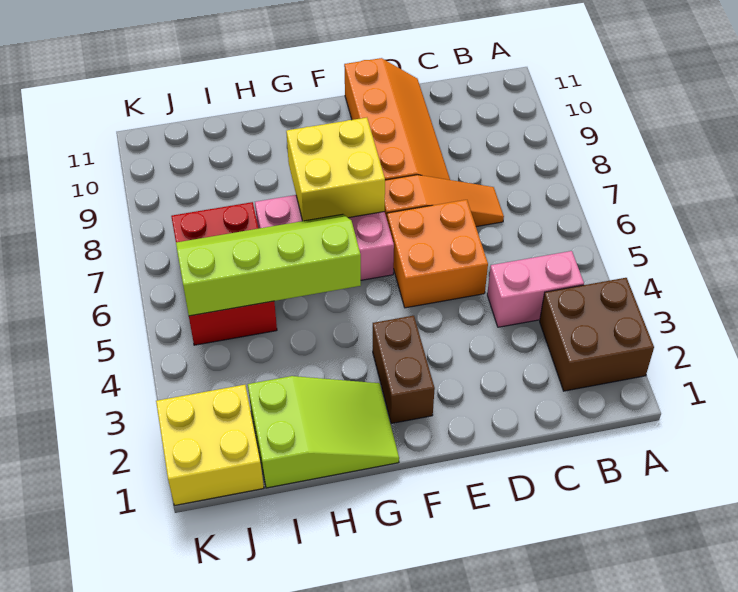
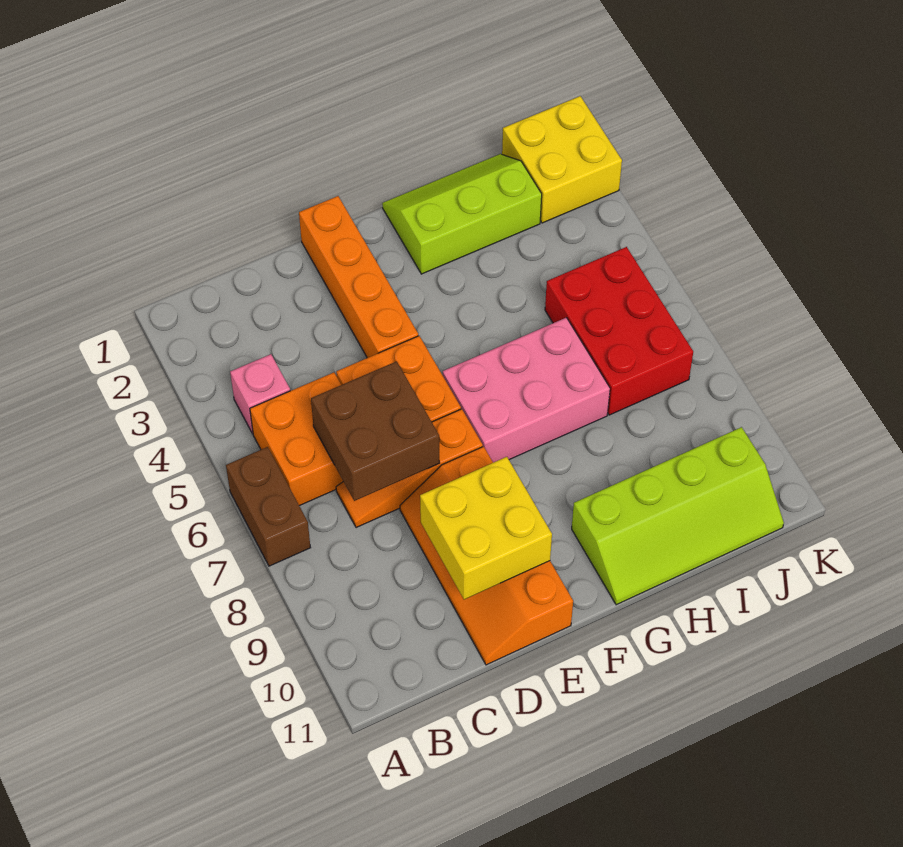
brown 2x2 brick [540,278,654,391] -> brown 2x2 brick moved to [311,361,439,501]
pink 1x2 brick [487,251,584,327] -> pink 1x1 brick [230,354,290,434]
none -> orange 2x2 brick [250,372,343,506]
none -> orange 1x4 brick [299,196,418,358]
brown 1x2 brick [373,316,435,424] -> brown 1x2 brick moved to [226,447,311,566]
yellow 2x2 brick [286,118,385,221] -> yellow 2x2 brick moved to [420,457,552,599]
lime 2x3 slope [248,376,399,488] -> lime 2x3 slope turned to [382,154,542,274]
lime 2x4 slope [176,214,361,316] -> lime 2x4 slope moved to [572,427,784,605]

